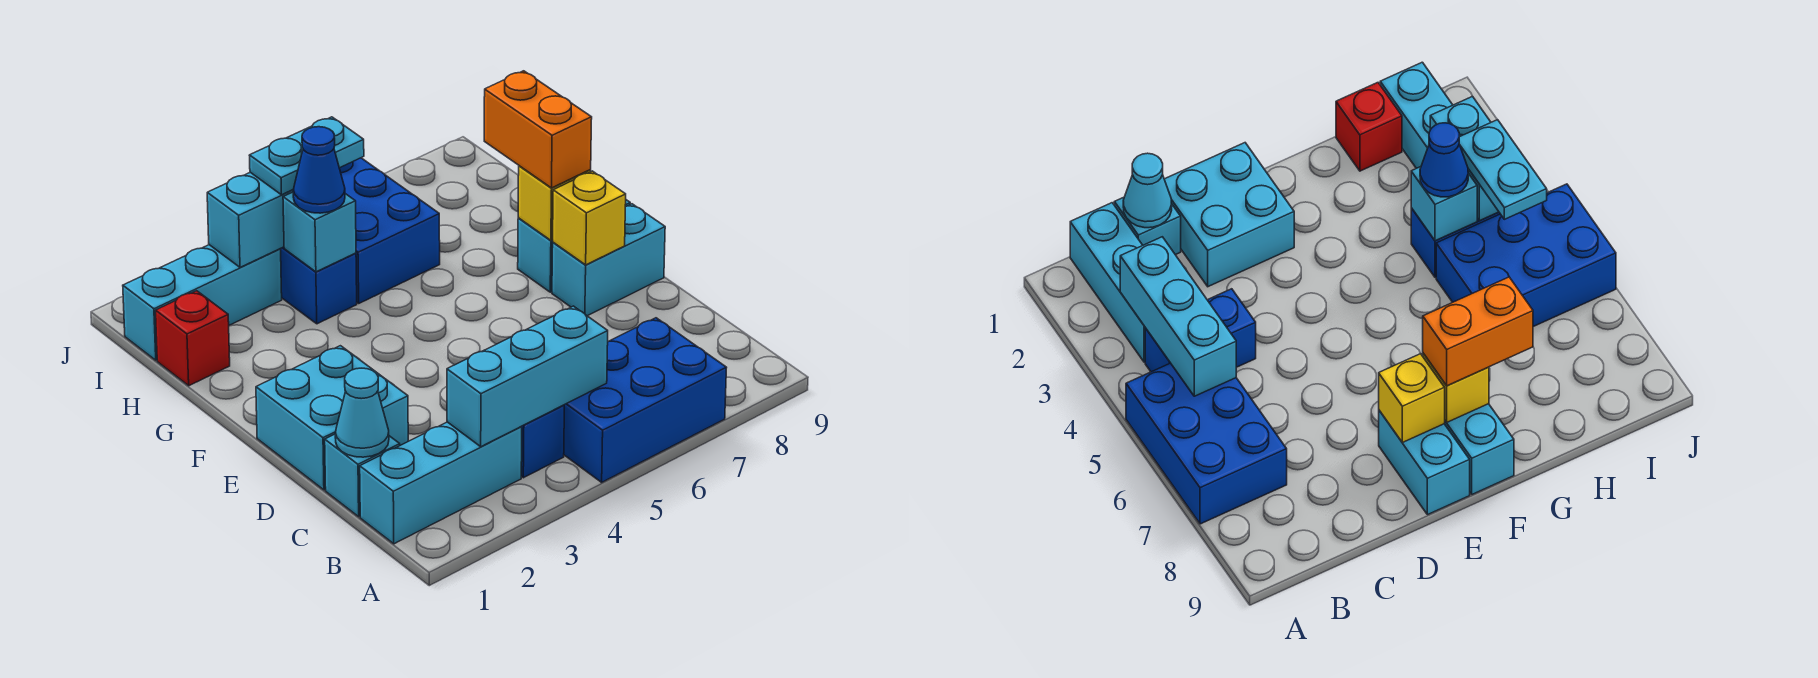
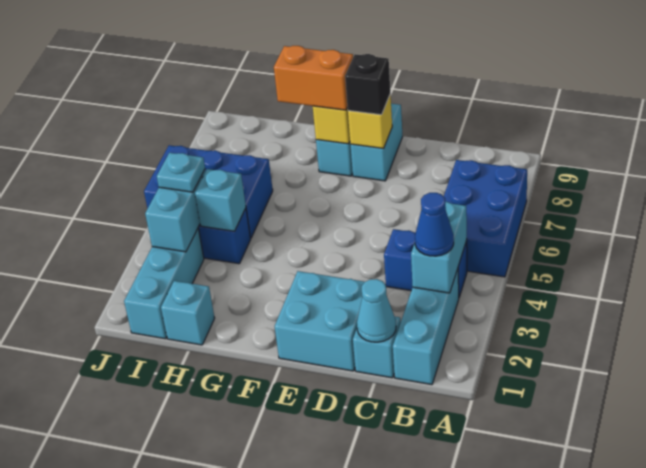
cyan 1x3 brick [447,306,608,447] -> cyan 1x2 brick [411,202,467,293]
none -> black 1x1 brick [345,54,390,115]
red 1x1 brick [156,291,230,386] -> cyan 1x1 brick [161,281,215,345]
blue 1x1 cone [293,127,345,213] -> blue 1x1 cone moved to [415,193,454,256]
cyan 1x2 plate [249,117,364,195] -> cyan 1x1 plate [157,153,205,192]

